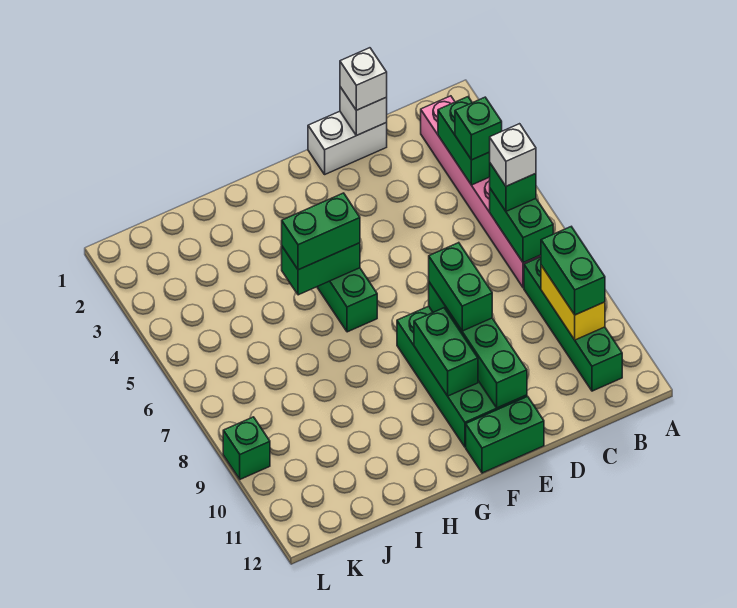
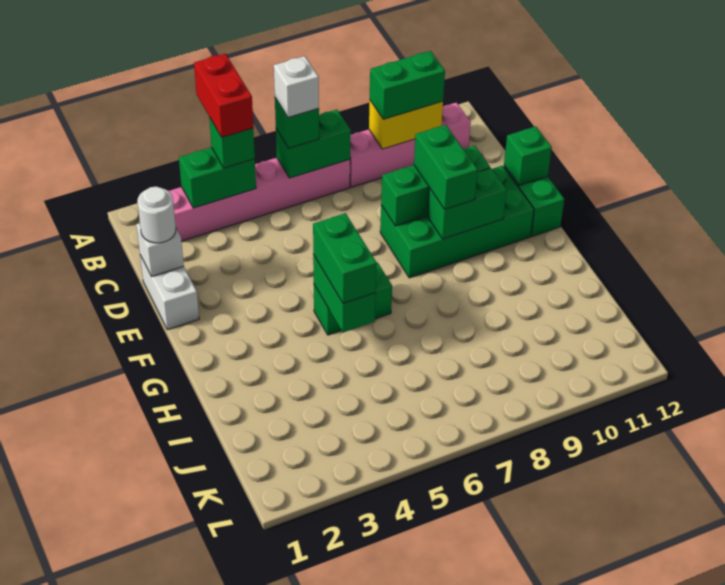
none -> red 1x2 brick [194,54,253,137]
green 1x4 brick [524,257,622,391] -> pink 1x4 brick [350,102,471,187]
white 1x1 brick [340,48,387,110] -> white 1x1 round brick [137,187,176,243]
green 1x4 brick [429,282,527,408] -> green 1x3 brick [381,146,490,226]
green 1x2 brick [429,243,492,331] -> green 1x2 brick turned to [414,125,478,209]
green 1x1 brick [223,417,270,479] -> green 1x1 brick moved to [504,126,552,185]

